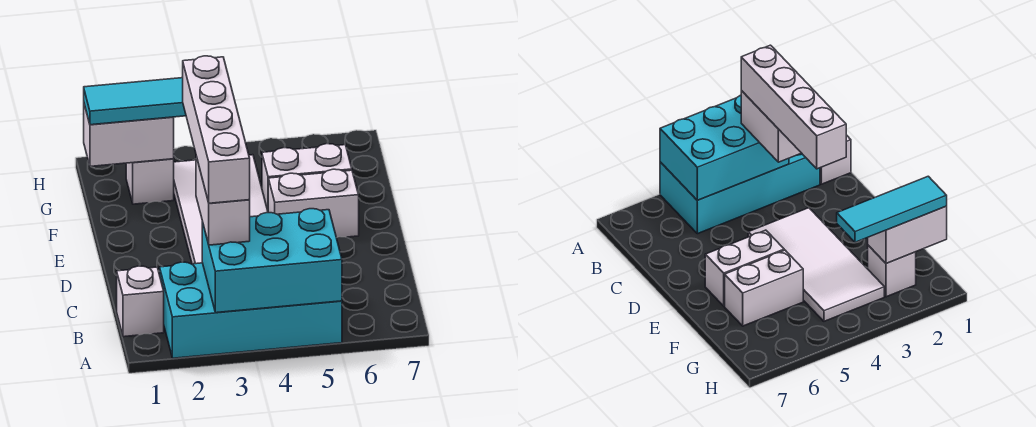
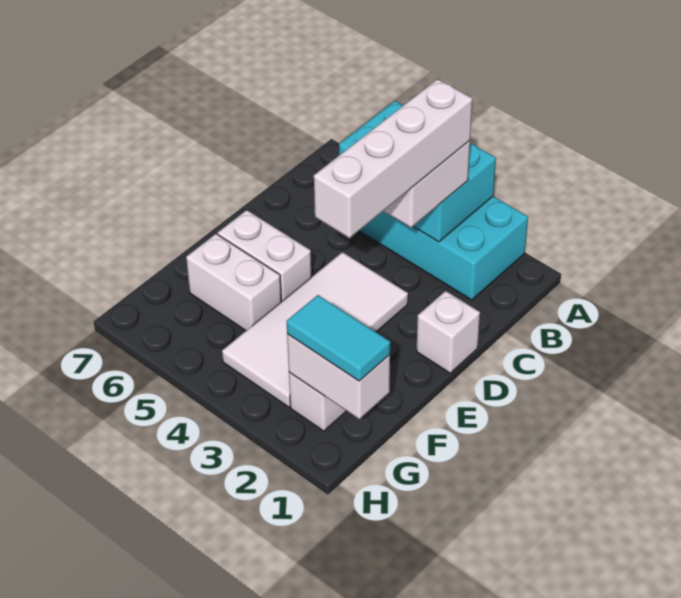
white 1x1 brick [117,266,164,337] -> white 1x1 brick moved to [417,291,480,373]
cyan 1x3 tile [84,78,186,125] -> cyan 1x2 tile [286,295,390,381]

